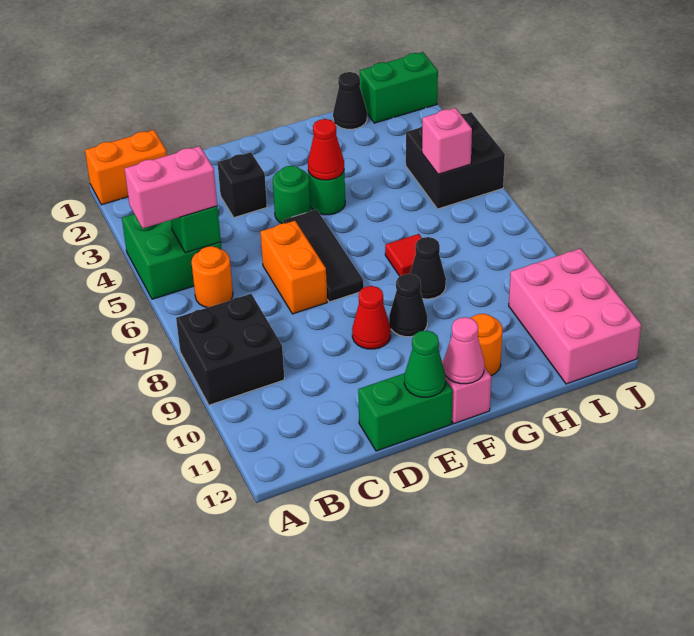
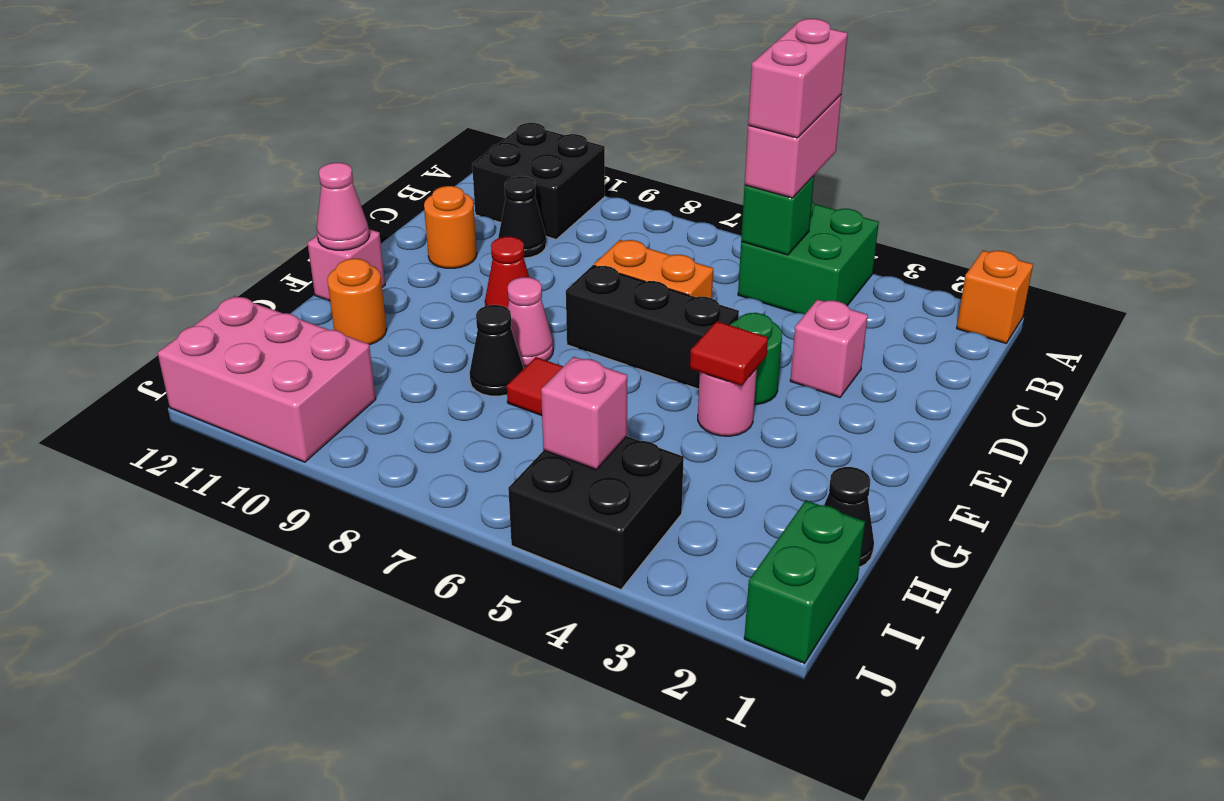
orange 1x2 brick [85,130,167,205] -> orange 1x1 brick [957,250,1033,343]
none -> pink 1x2 brick [748,19,848,138]
black 2x2 brick [176,294,284,405] -> black 2x2 brick moved to [472,123,605,239]
orange 1x1 round brick [191,246,233,308] -> orange 1x1 round brick moved to [424,186,477,268]
black 1x1 brick [217,152,267,218] -> pink 1x1 brick [790,299,868,398]
green 1x2 brick [358,373,453,451] -> none
black 1x3 tile [283,210,364,302] -> black 1x3 brick [566,265,739,389]
green 1x1 cone [404,330,445,397] -> none
green 1x1 round brick [308,171,345,215] -> pink 1x1 round brick [698,368,757,436]
red 1x1 cone [308,119,344,180] -> red 1x1 tile [690,321,768,386]
none -> pink 1x1 cone [508,277,553,366]
black 1x1 cone [389,274,427,337] -> black 1x1 cone moved to [498,176,546,258]

